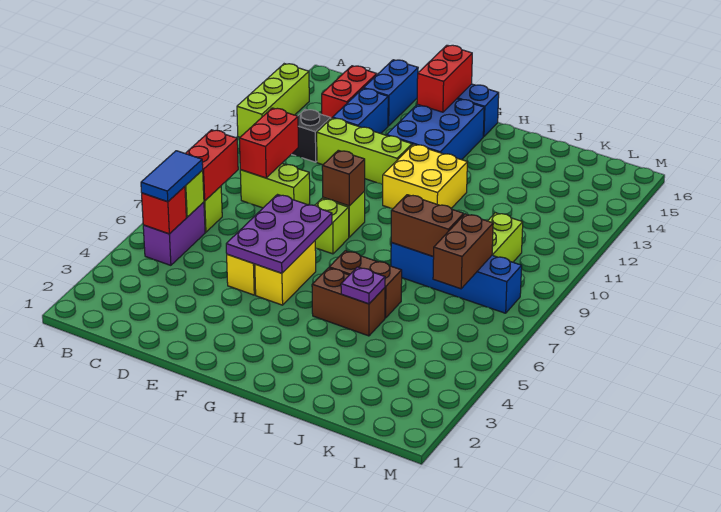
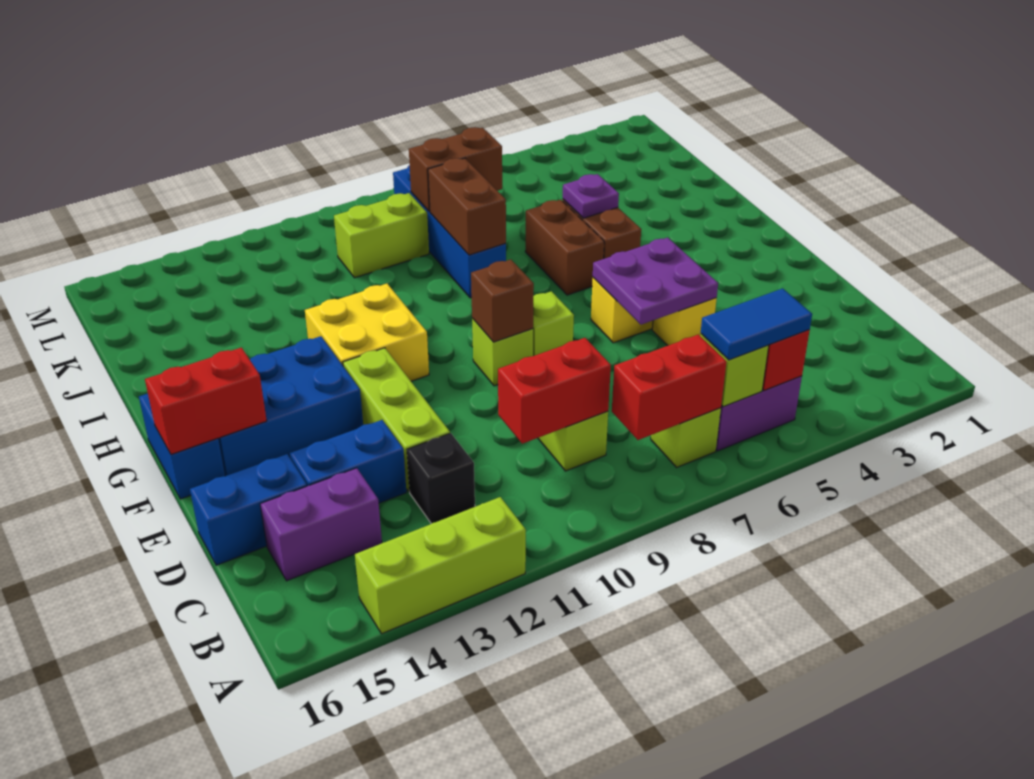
red 1x2 brick [322,66,377,118] -> purple 1x2 brick [260,468,382,581]
purple 2x3 plate [226,195,332,273] -> purple 2x2 plate [593,238,718,324]

